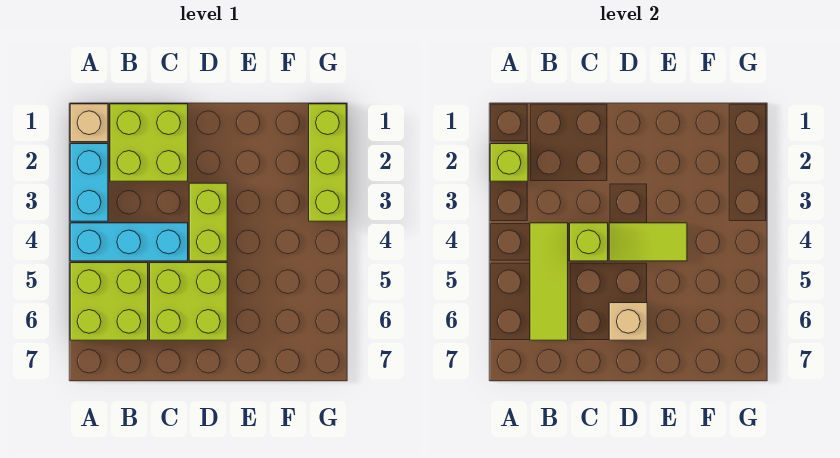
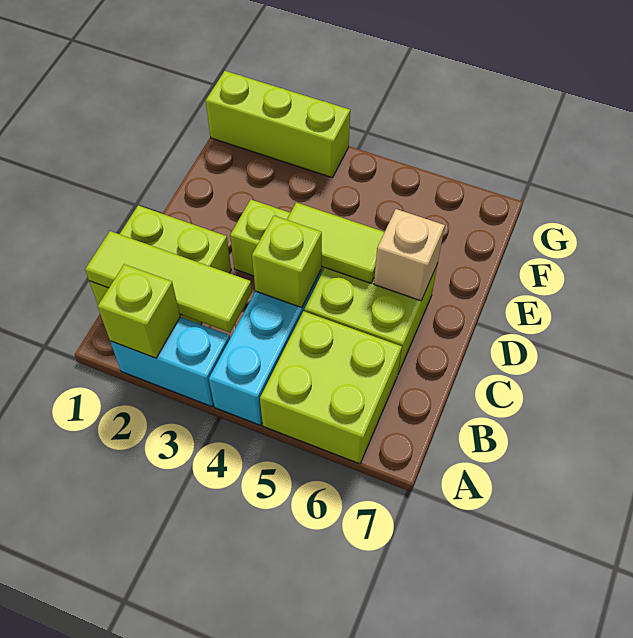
tan 1x1 brick [70,104,108,142] -> none
lime 1x3 tile [530,223,568,340] -> lime 1x3 tile moved to [85,231,252,332]
lime 1x2 tile [609,223,687,261] -> lime 1x2 tile turned to [287,202,384,283]

